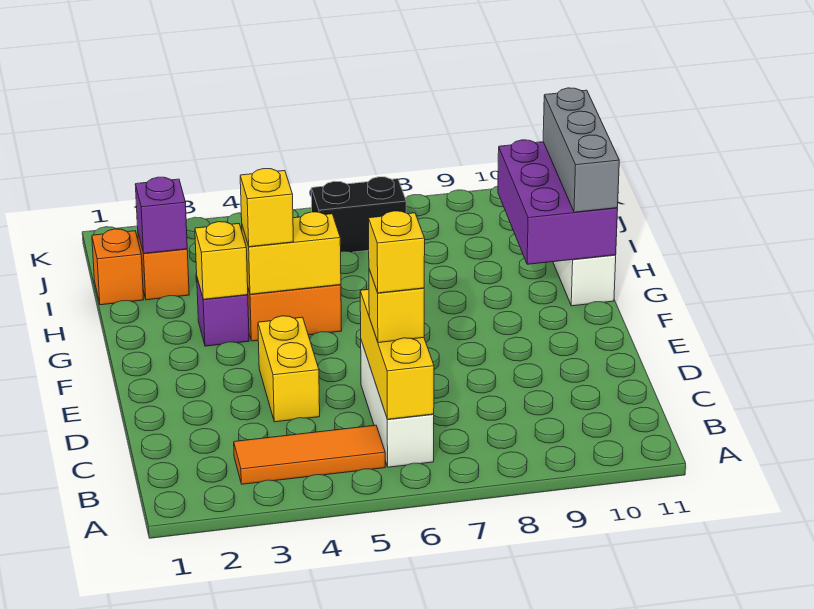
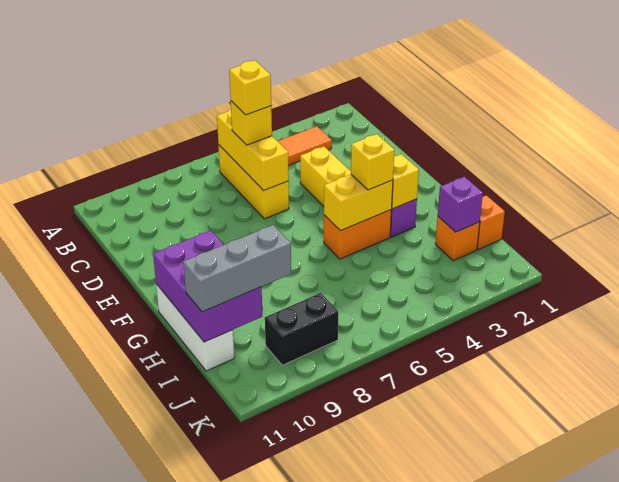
white 1x3 brick [361,341,434,467] -> yellow 1x3 brick [218,145,289,219]
grey 1x3 brick [543,88,619,212] -> grey 1x3 brick turned to [183,225,291,312]
black 1x2 brick [311,177,406,252] -> black 1x2 brick moved to [265,293,338,365]

